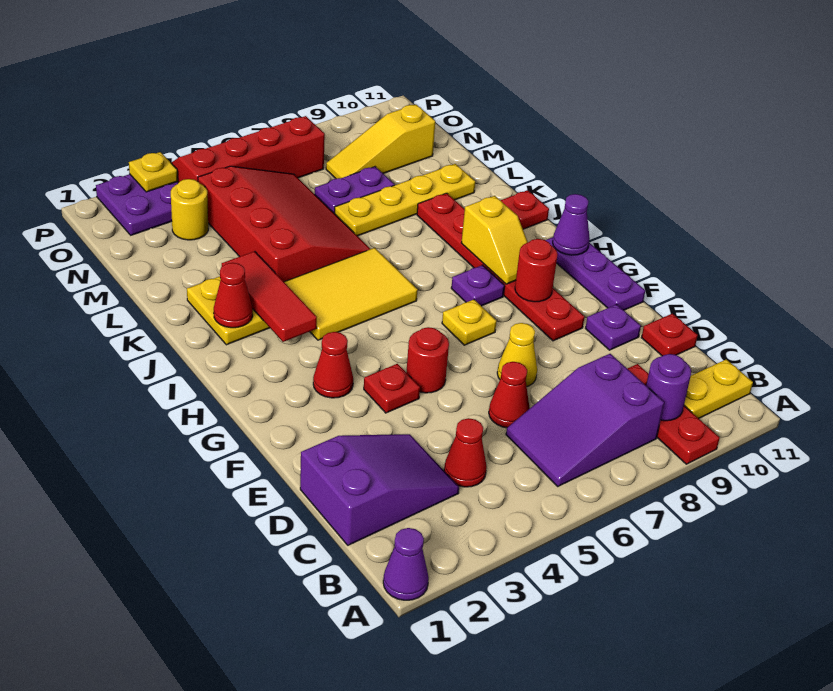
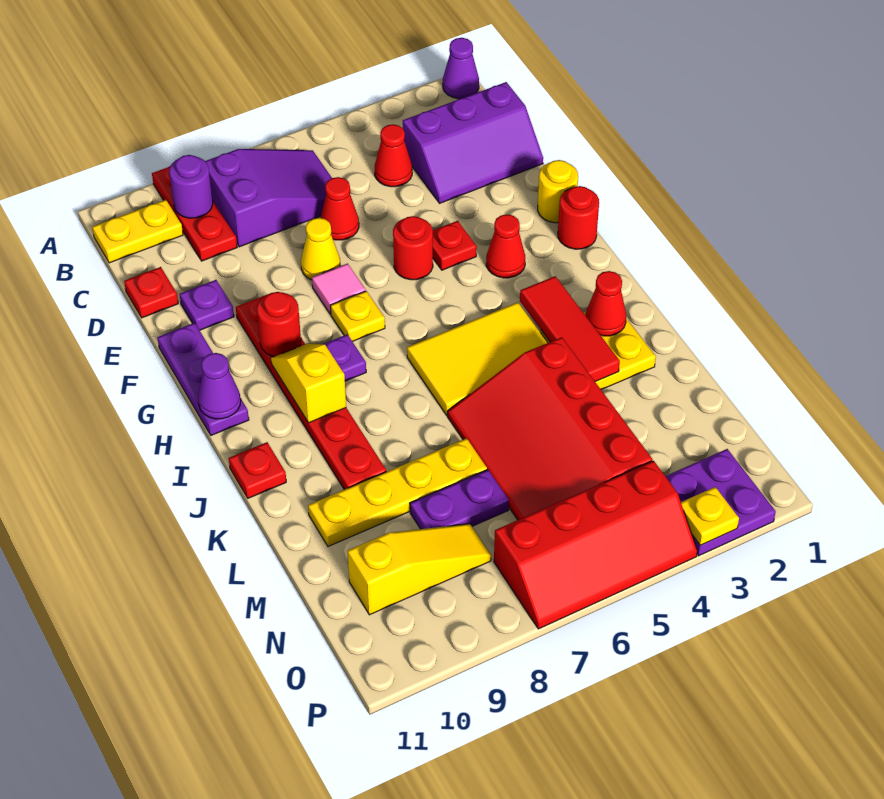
purple 2x3 slope [300,434,459,545] -> purple 2x3 slope turned to [403,82,543,203]
none -> pink 1x1 tile [312,264,366,314]
none -> red 1x1 round brick [558,186,599,249]
yellow 1x1 round brick [171,179,208,240] -> yellow 1x1 round brick moved to [538,160,578,223]

